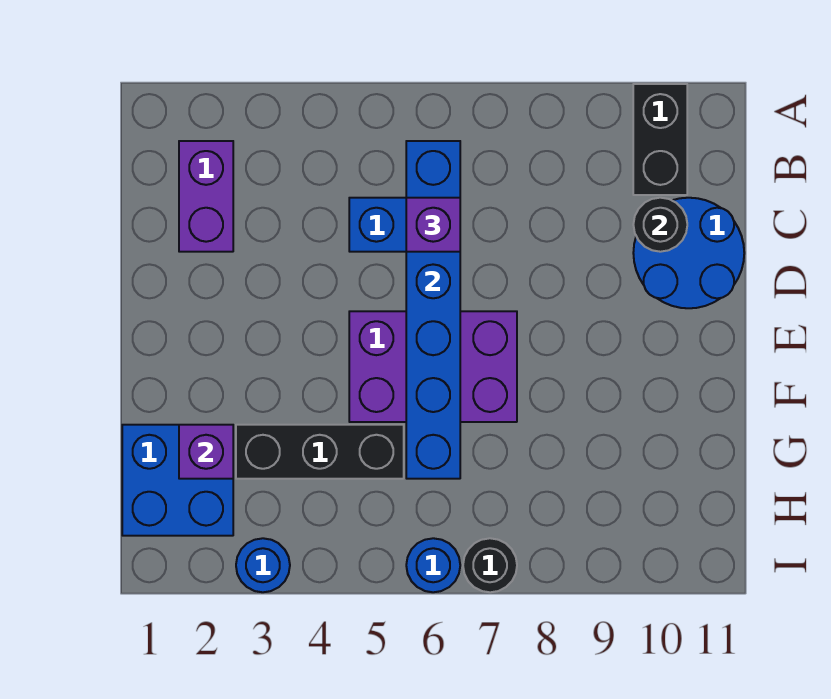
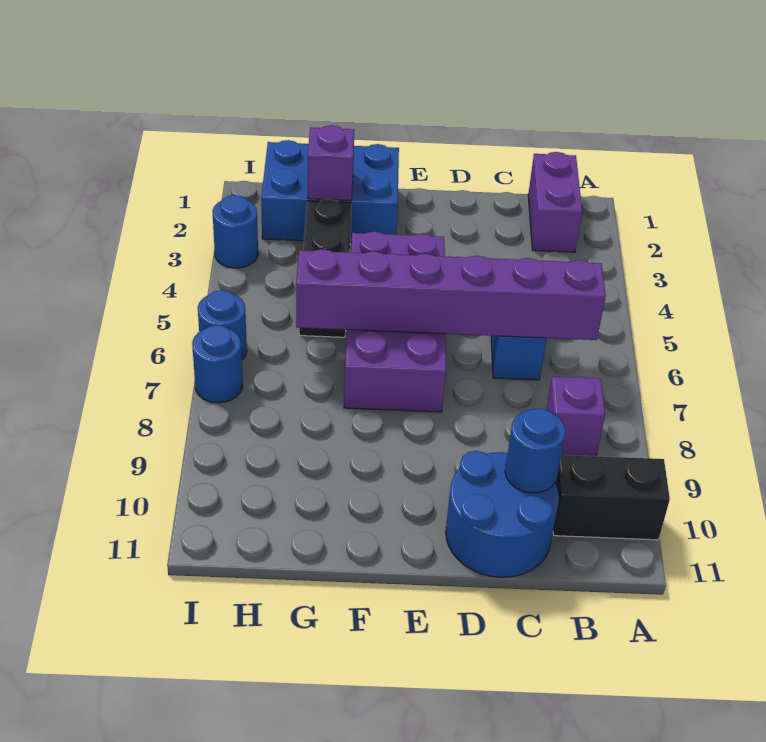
purple 1x2 brick [179,141,233,252] -> purple 1x2 brick turned to [528,152,582,252]
blue 1x6 brick [406,141,460,479] -> purple 1x6 brick [296,249,606,340]
purple 1x1 brick [406,198,460,252] -> purple 1x1 brick moved to [546,377,605,456]
black 1x1 round brick [633,198,687,252] -> blue 1x1 round brick [505,408,565,493]
purple 2x3 brick [349,311,517,422] -> purple 2x4 brick [344,232,446,412]
blue 2x2 brick [122,425,233,536] -> blue 2x3 brick [261,140,399,243]
black 1x1 round brick [463,538,517,592] -> blue 1x1 round brick [192,325,243,403]

